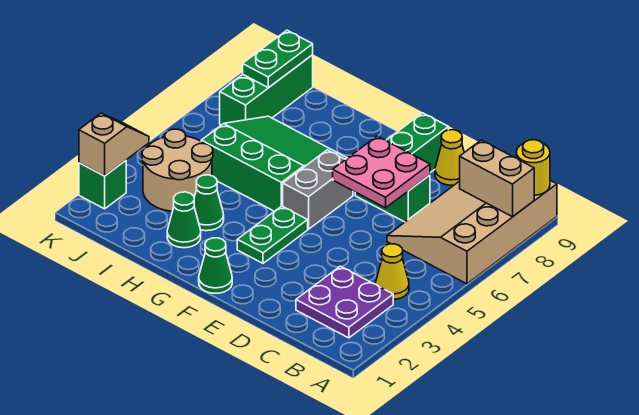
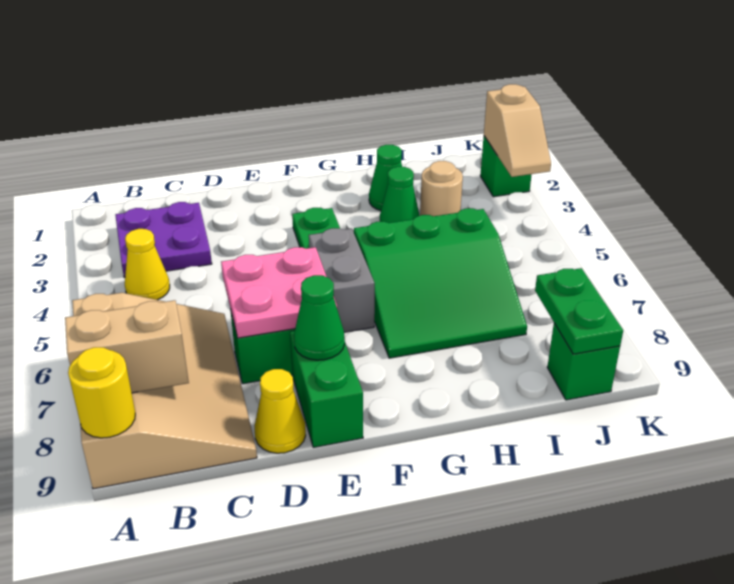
green 1x1 cone [199,238,232,293] -> green 1x1 cone moved to [294,275,345,360]
tan 2x2 round brick [142,129,213,211] -> tan 1x1 round brick [420,161,463,216]
green 1x3 brick [220,55,313,125] -> green 1x1 brick [547,323,620,400]

